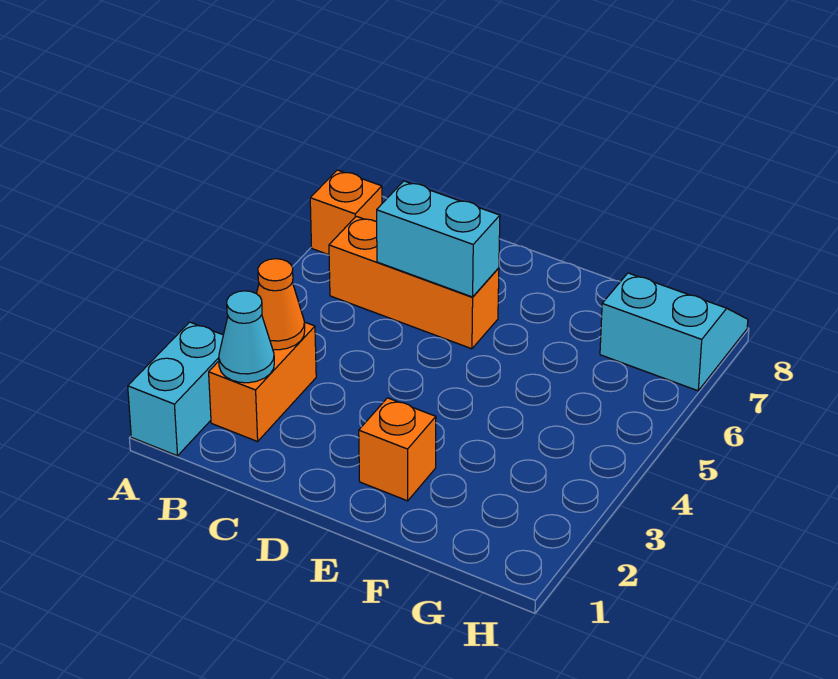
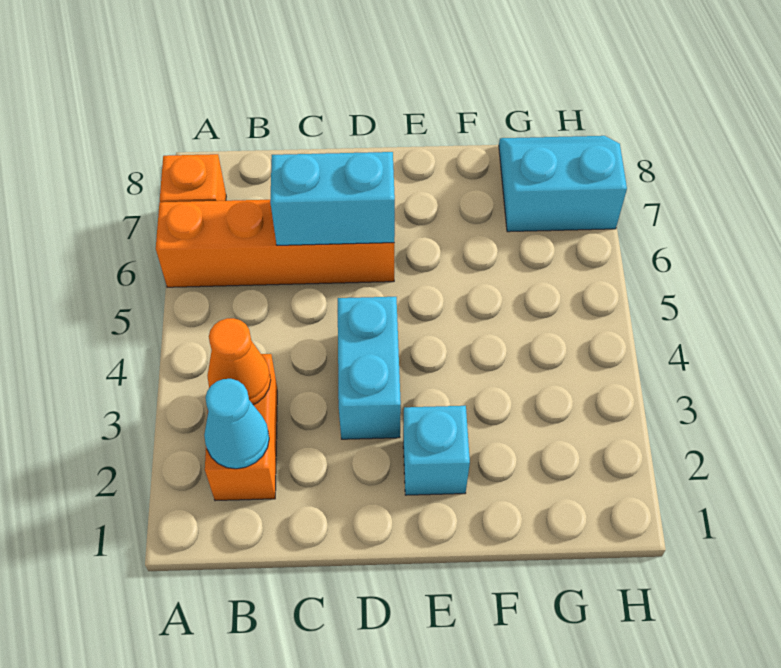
cyan 1x2 brick [128,322,223,456] -> cyan 1x2 brick moved to [338,297,401,439]
orange 1x3 brick [329,216,499,349] -> orange 1x4 brick [156,200,394,287]
orange 1x1 brick [359,398,436,501] -> cyan 1x1 brick [403,406,470,495]

